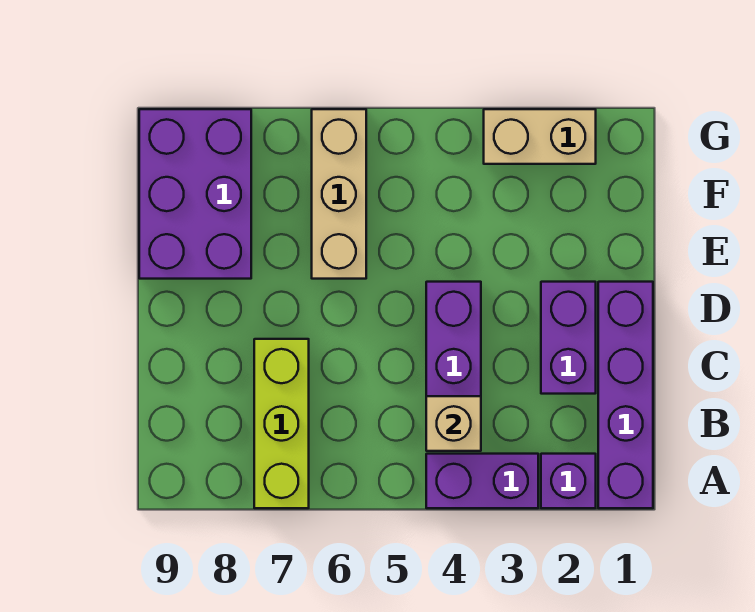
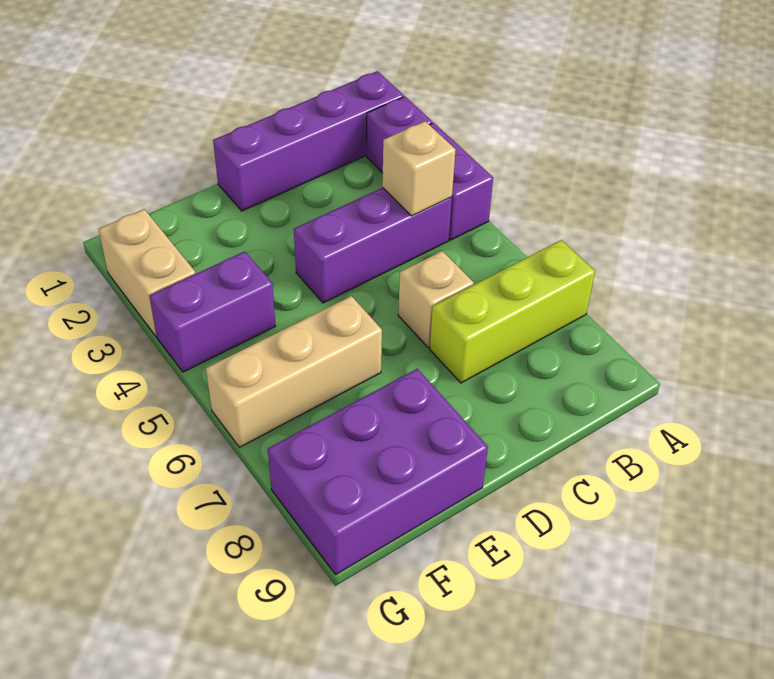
purple 1x2 brick [541,282,596,394] -> purple 1x2 brick moved to [150,251,275,372]
none -> tan 1x1 brick [398,251,474,348]

